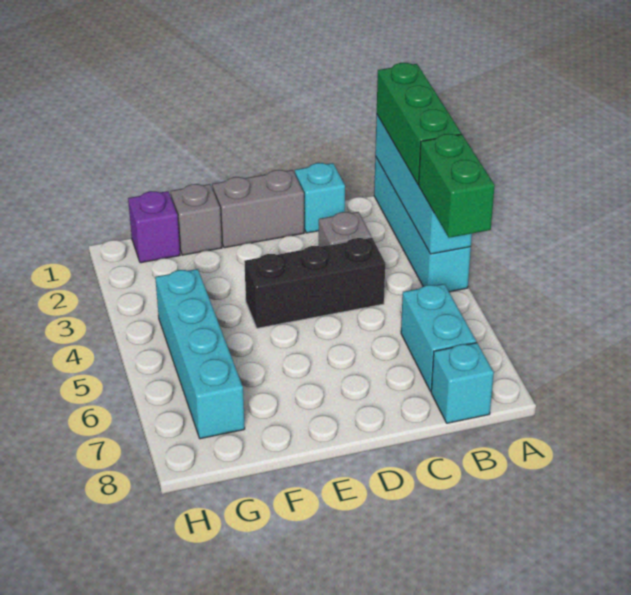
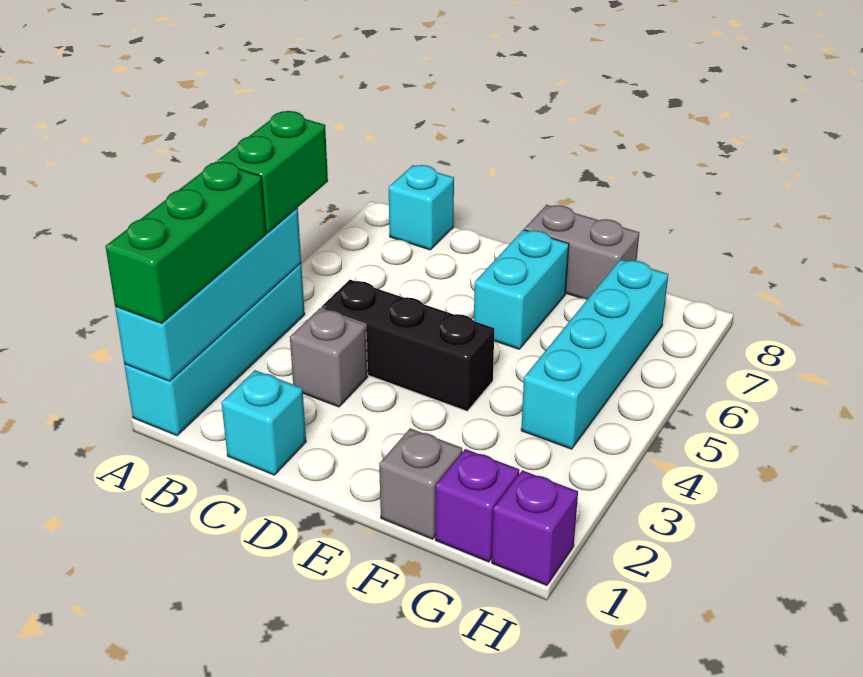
cyan 1x2 brick [401,284,476,391] -> cyan 1x2 brick moved to [474,230,569,349]
grey 1x2 brick [212,170,304,248] -> grey 1x2 brick moved to [524,205,639,299]
none -> purple 1x1 brick [492,470,578,586]

